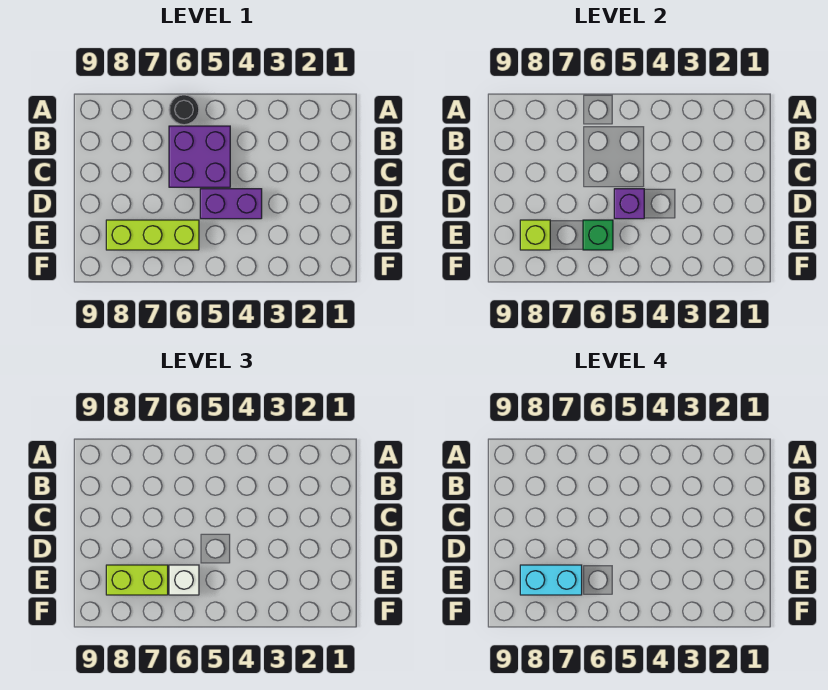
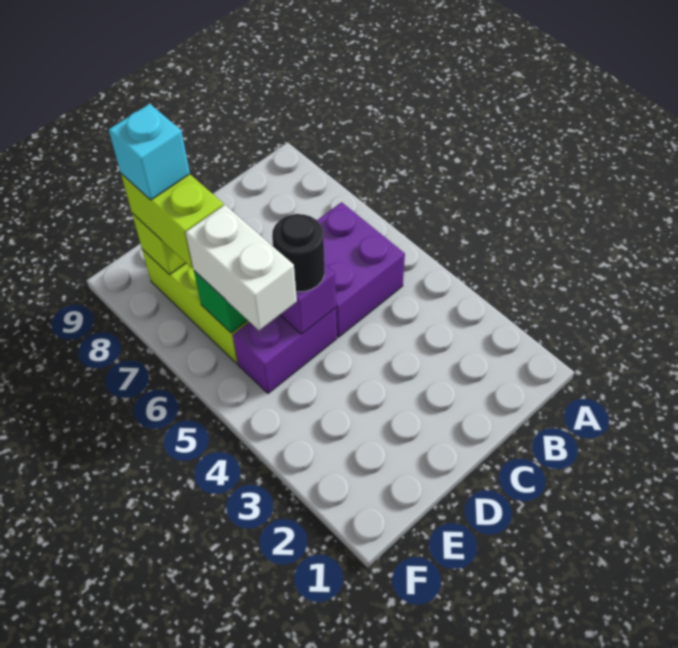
black 1x1 round brick [169,95,199,125] -> black 1x1 round brick moved to [272,214,325,292]
purple 1x2 brick [200,189,262,219] -> purple 1x2 brick turned to [233,308,337,393]
white 1x1 brick [169,565,199,595] -> white 1x2 brick [186,205,297,330]
cyan 1x2 brick [520,565,582,595] -> cyan 1x1 brick [109,104,190,200]

